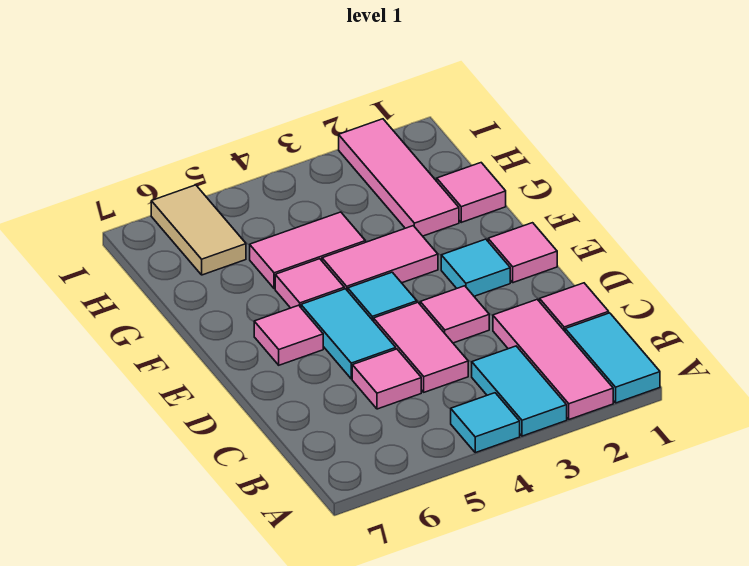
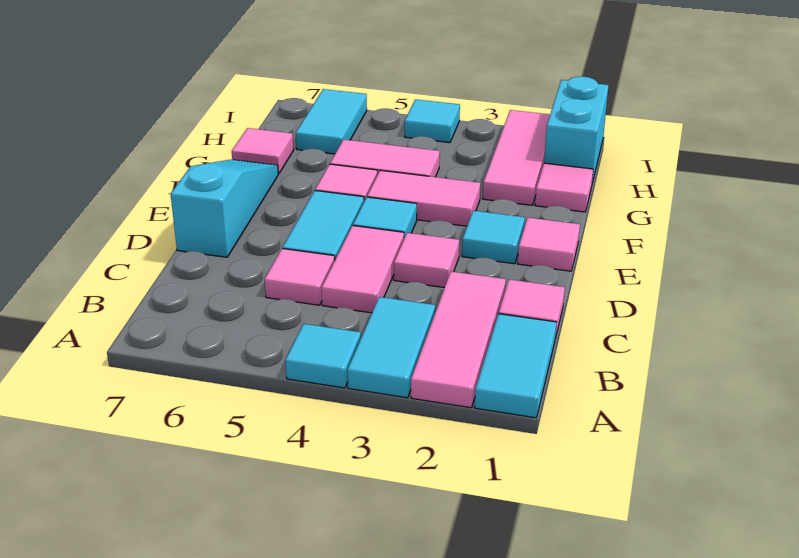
none -> cyan 1x3 slope [171,160,278,257]
pink 1x1 tile [254,305,323,365] -> pink 1x1 tile moved to [232,128,294,174]
none -> cyan 1x2 brick [544,76,609,183]
tan 1x2 tile [151,185,246,275] -> cyan 1x2 tile [296,89,367,154]
none -> cyan 1x1 tile [405,99,460,143]

